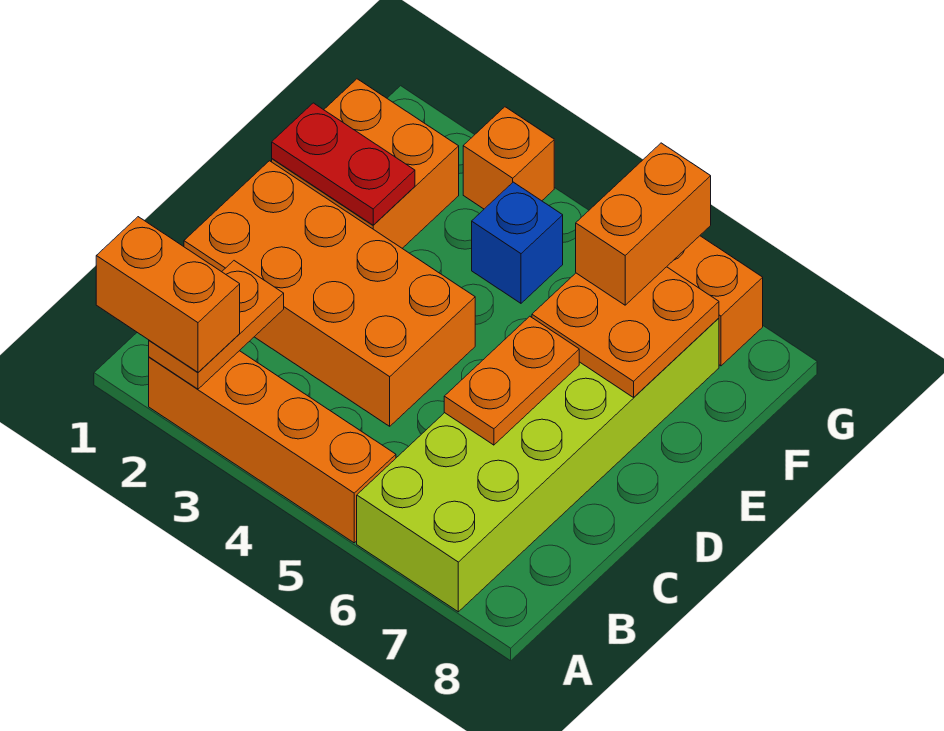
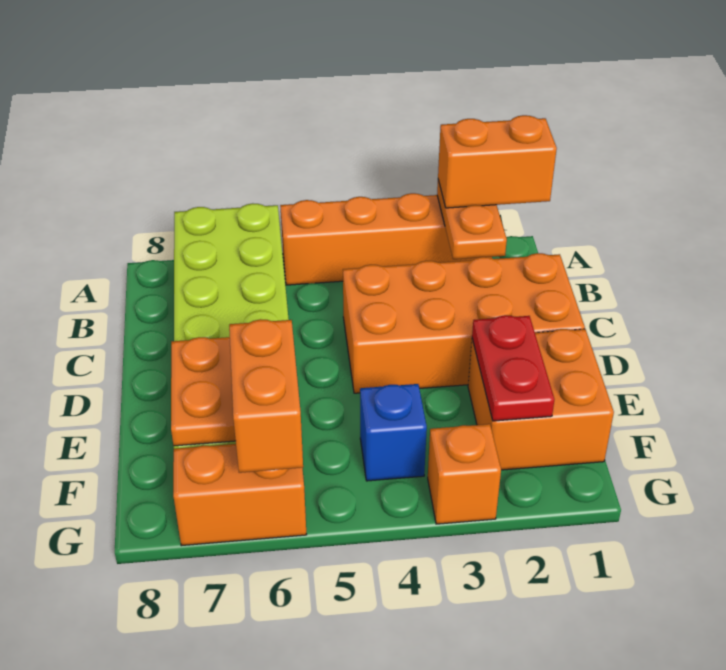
orange 1x2 plate [444,316,579,445] -> none
red 1x2 plate [272,103,415,225] -> red 1x2 plate turned to [472,315,554,421]

